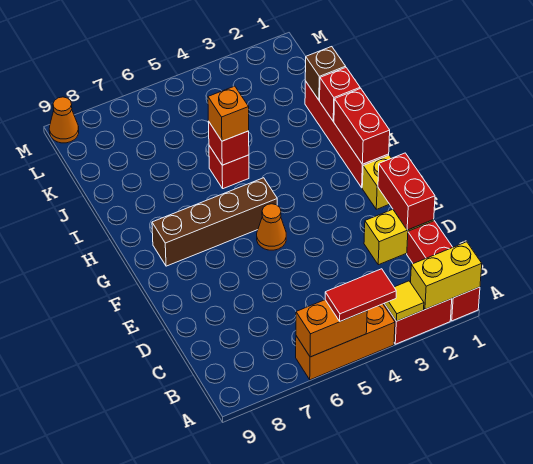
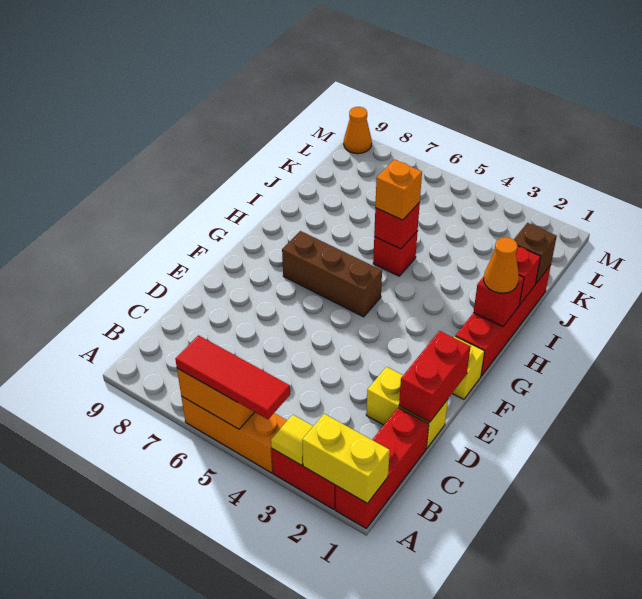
red 1x2 tile [325,269,396,321] -> red 1x3 tile [175,335,290,419]
orange 1x1 cone [257,204,286,250] -> orange 1x1 cone moved to [484,237,519,293]
red 1x2 brick [334,89,390,164] -> red 1x1 brick [474,275,524,327]
brown 1x4 brick [152,178,277,266] -> brown 1x3 brick [282,231,382,317]

